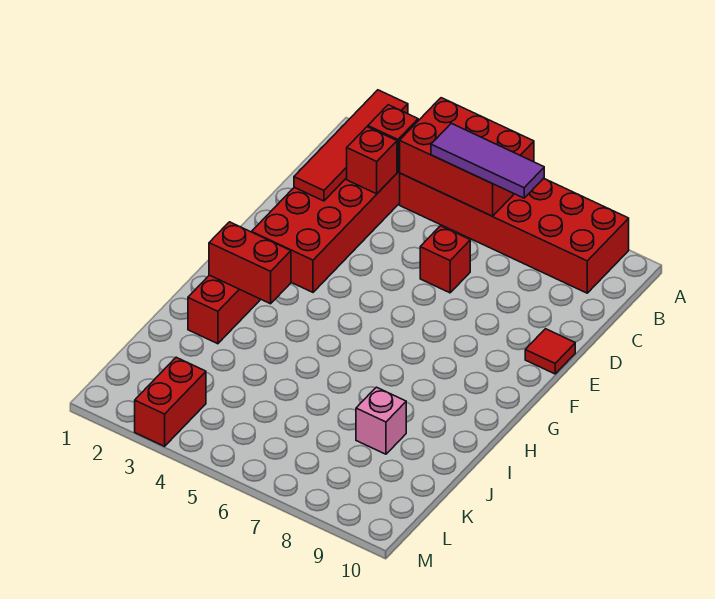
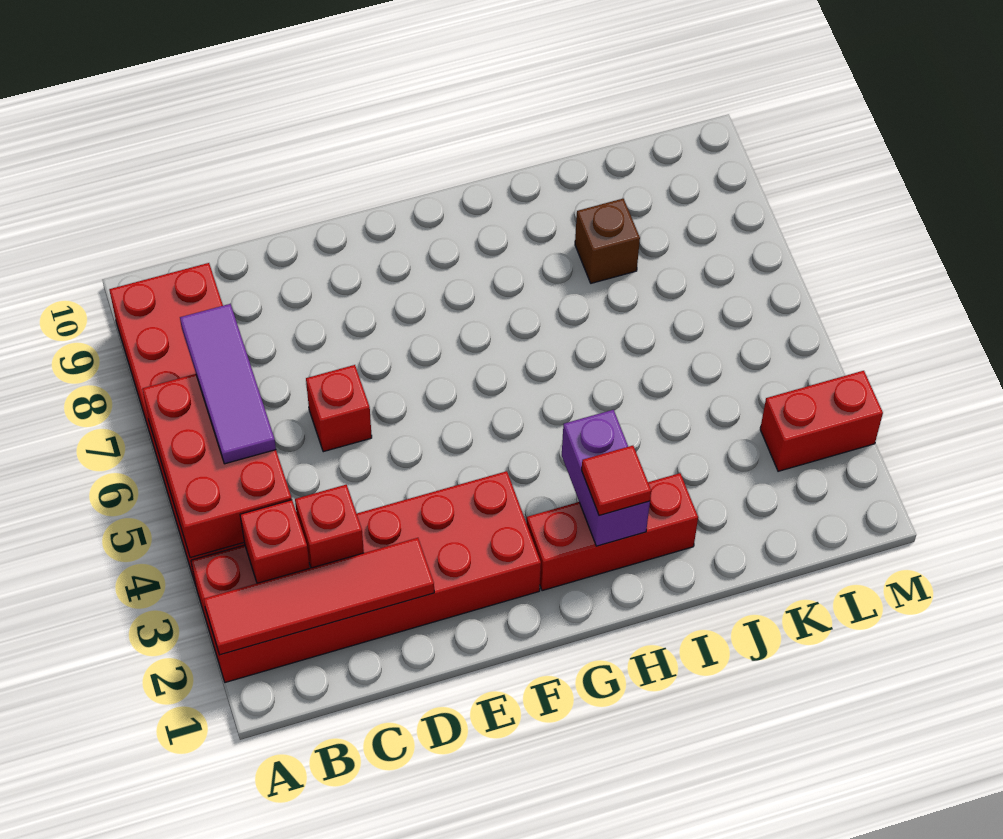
red 1x1 tile [525,329,575,374] -> red 1x1 tile moved to [582,446,651,516]
red 1x2 brick [209,222,291,304] -> purple 1x2 brick [562,410,650,546]
pink 1x1 brick [356,387,406,454] -> brown 1x1 brick [575,199,640,283]

